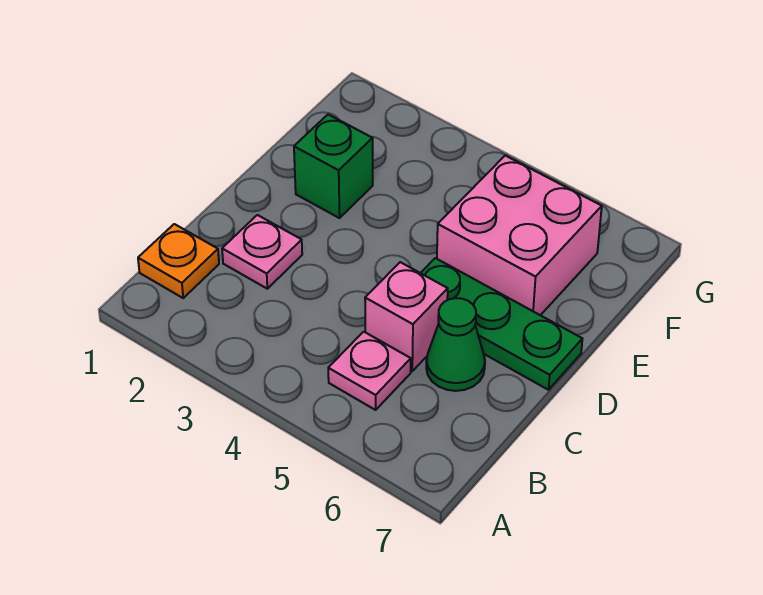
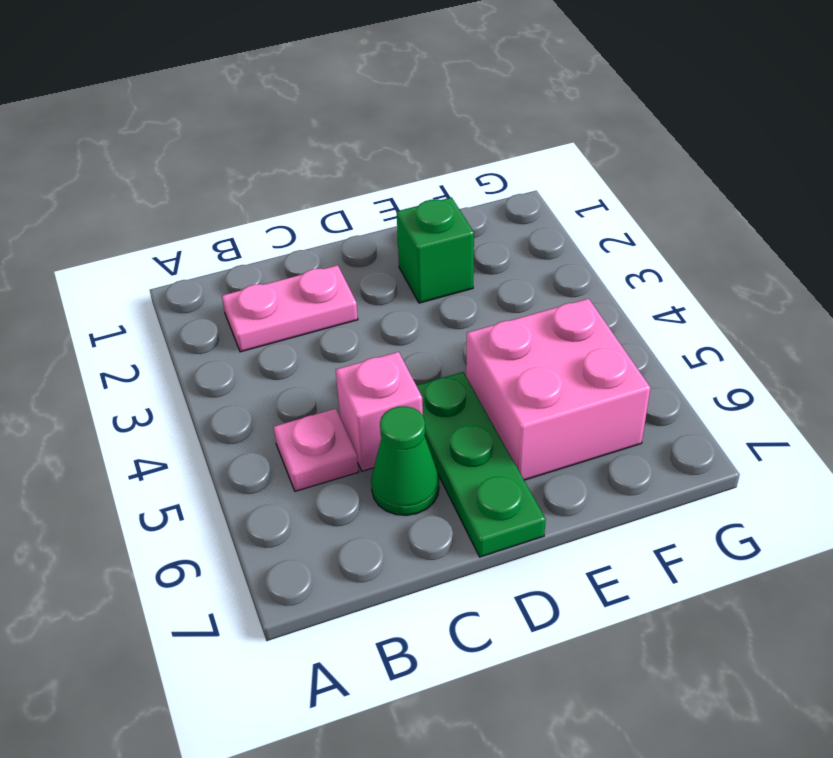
orange 1x1 plate [138,224,219,298] -> none
pink 1x1 plate [222,215,302,289] -> pink 1x2 plate [222,265,358,352]

